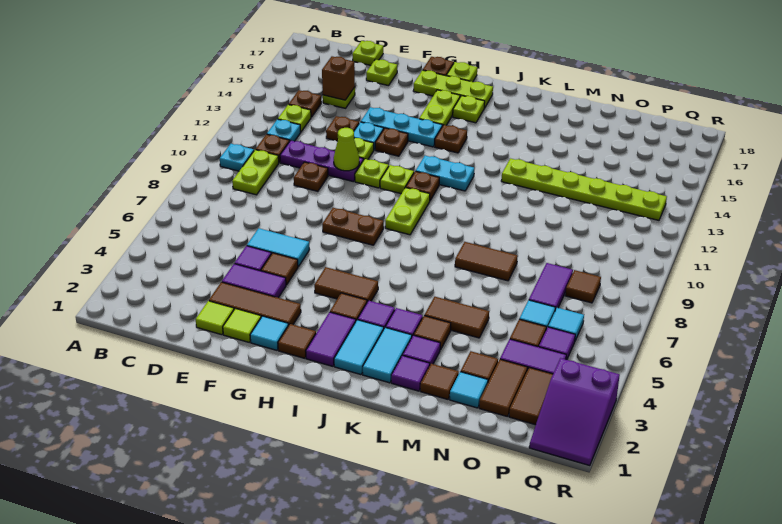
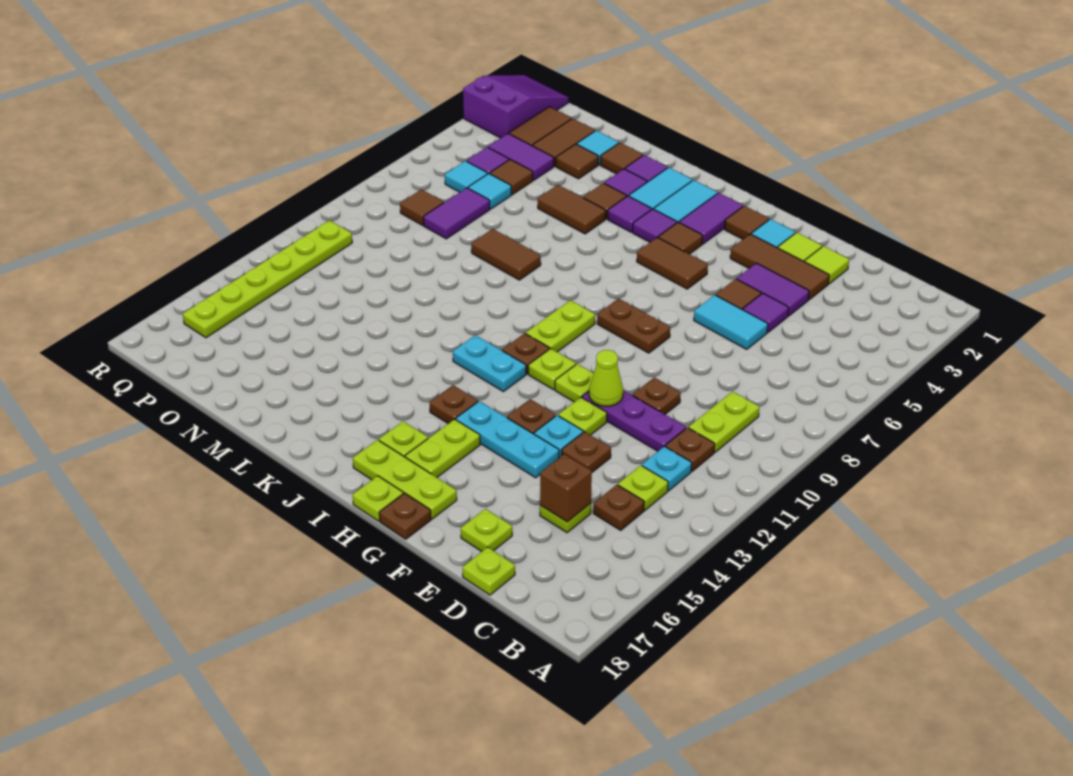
cyan 1x1 plate [220,144,254,171] -> none
lime 1x6 plate [501,158,667,220] -> lime 1x6 plate turned to [183,220,352,338]

